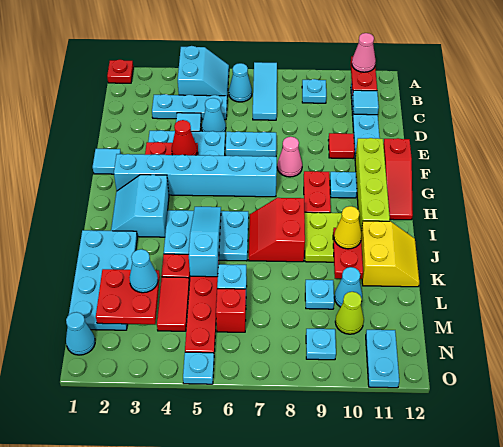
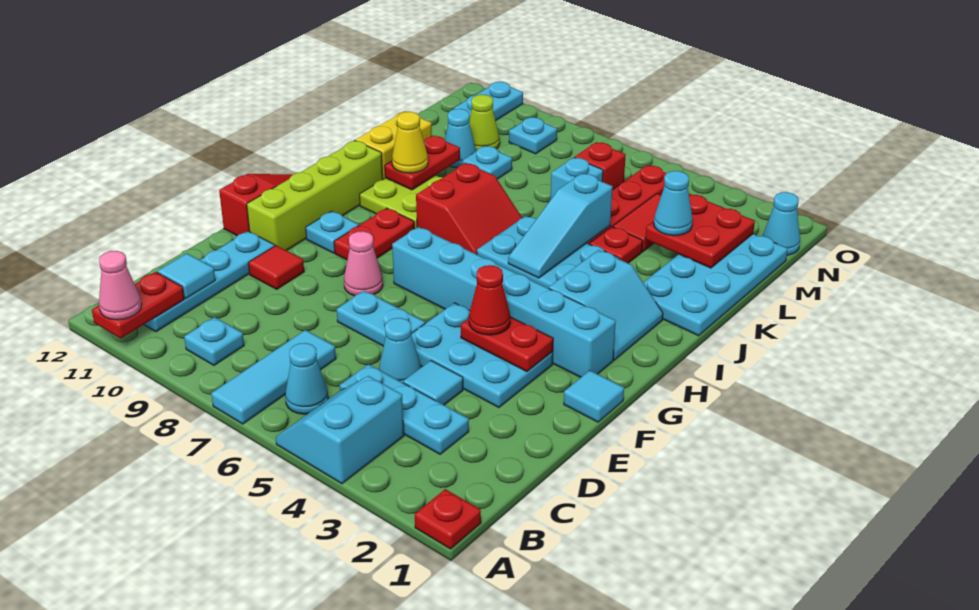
cyan 1x1 plate [183,352,214,384] -> none

